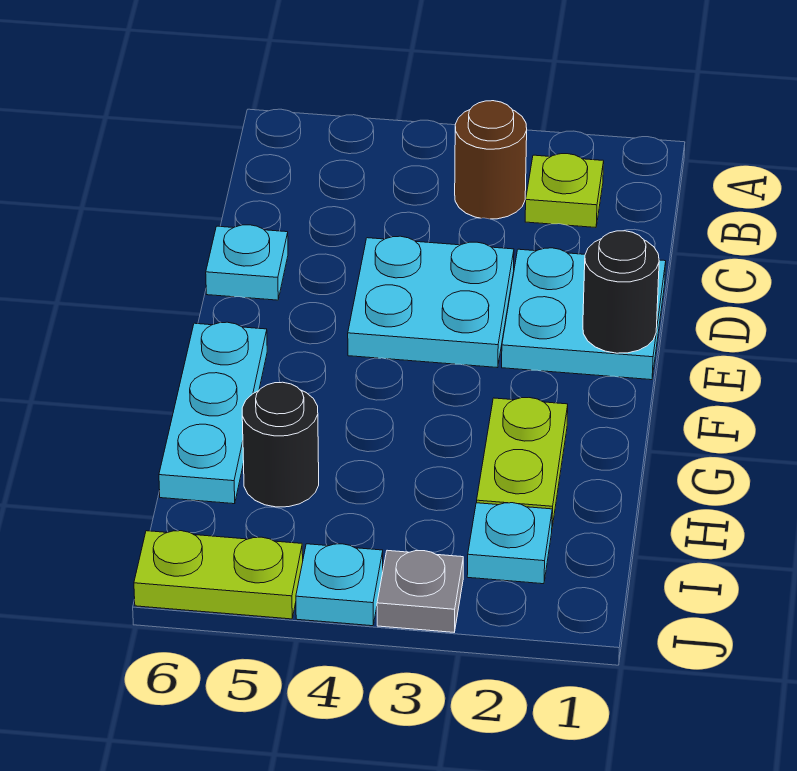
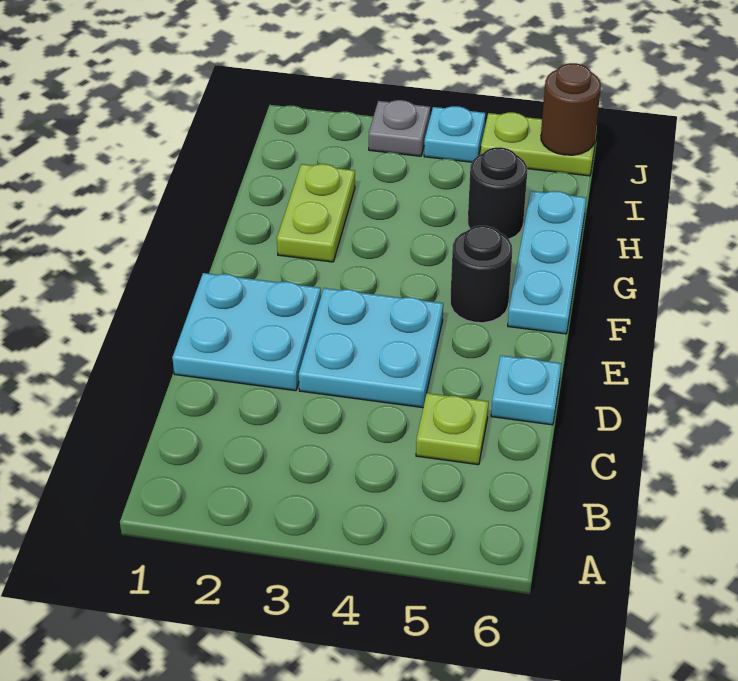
lime 1x1 plate [525,154,604,227] -> lime 1x1 plate moved to [416,393,489,465]
brown 1x1 round brick [455,101,527,219] -> brown 1x1 round brick moved to [541,63,601,155]
black 1x1 round brick [583,231,659,353] -> black 1x1 round brick moved to [450,226,512,323]
cyan 1x1 plate [467,503,552,584] -> none

